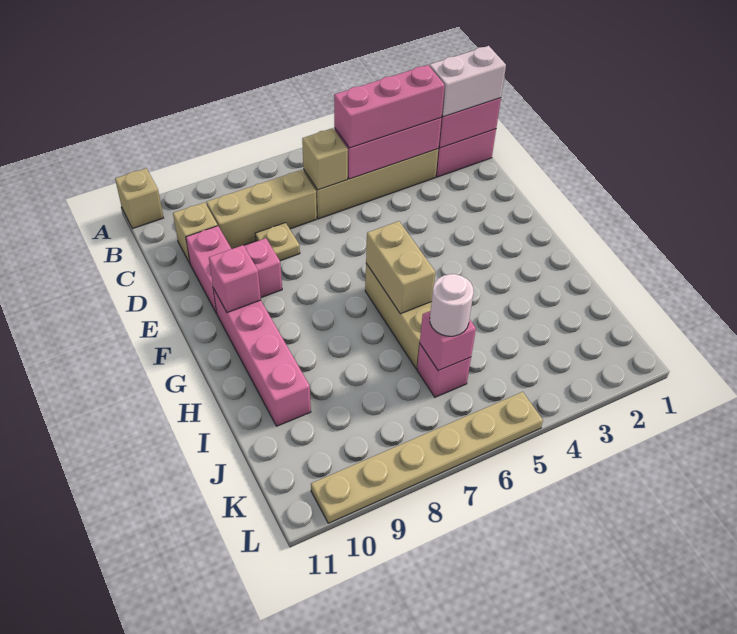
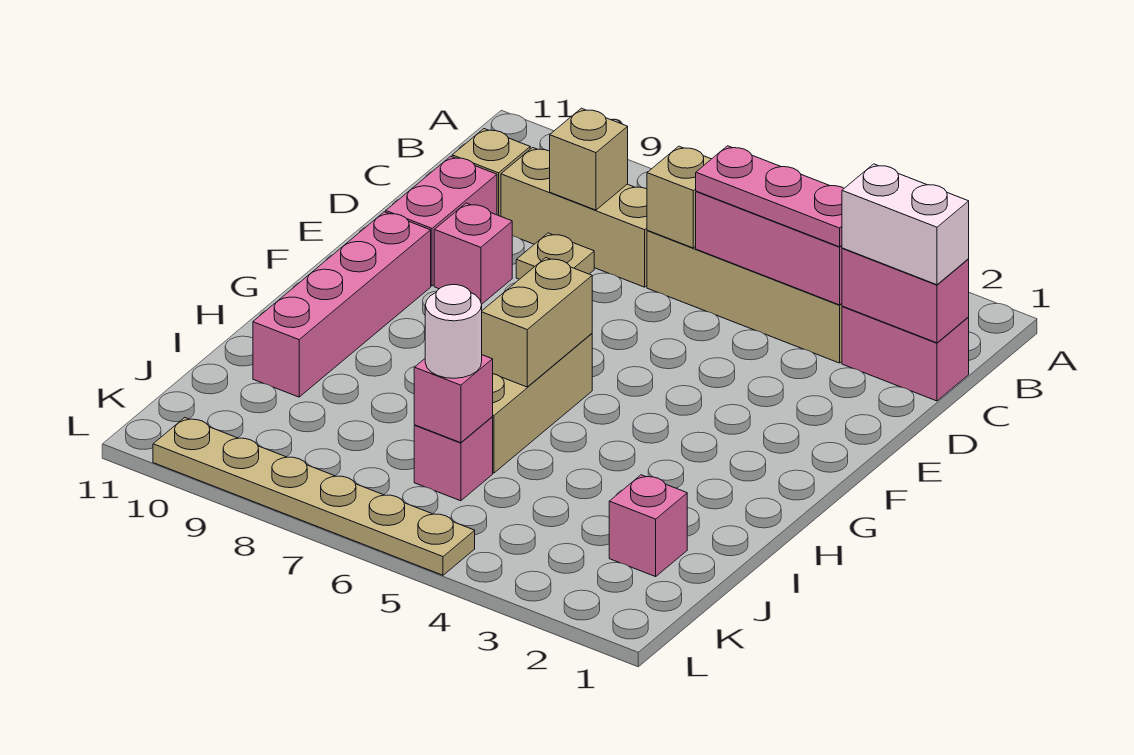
tan 1x1 brick [115,168,163,228] -> tan 1x1 brick moved to [550,108,628,210]
pink 1x3 brick [334,65,445,148] -> pink 1x3 plate [696,146,844,247]
pink 1x1 brick [209,245,261,313] -> pink 1x1 brick moved to [609,475,687,577]

